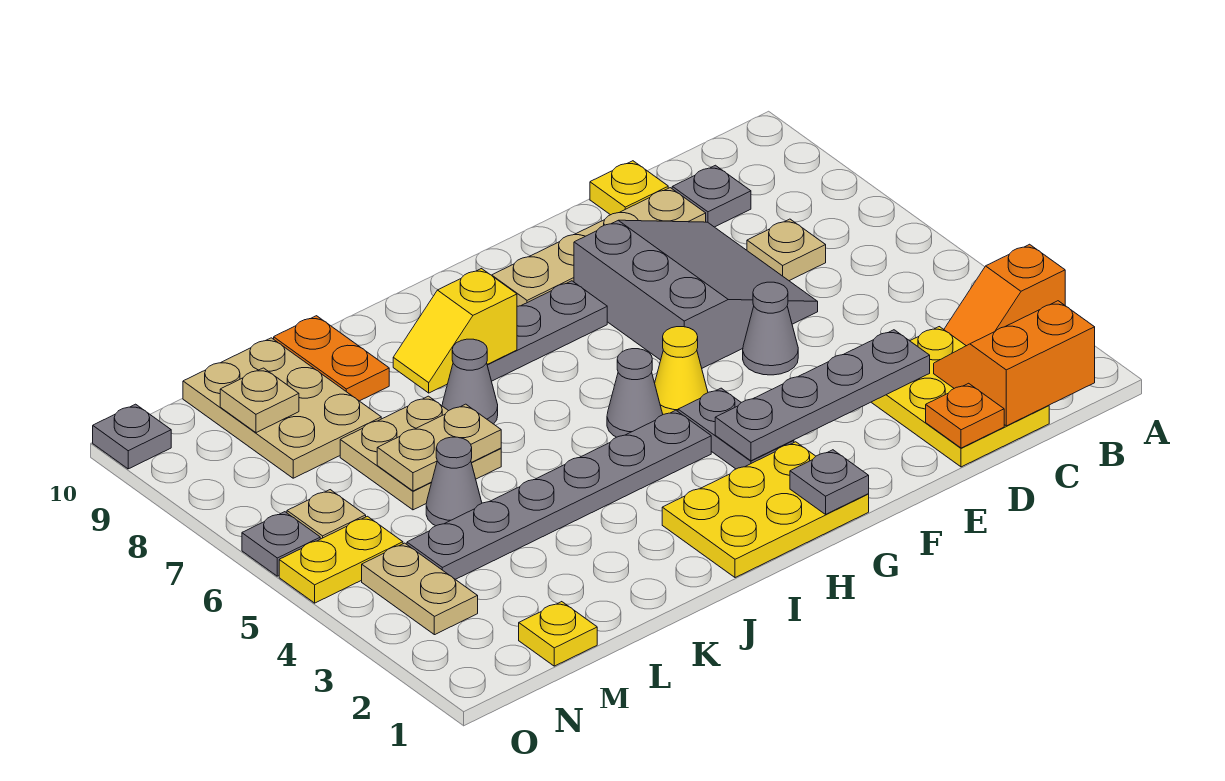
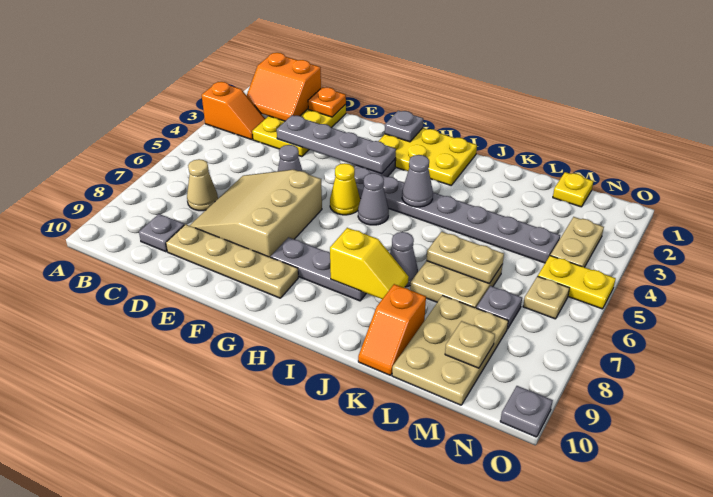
tan 1x1 plate [747,219,826,281] -> tan 1x1 cone [187,159,218,211]
grey 3x3 slope [574,220,818,368] -> tan 3x3 slope [189,170,322,257]
yellow 1x1 plate [590,161,668,215] -> none
orange 1x2 plate [274,316,389,401] -> orange 1x2 slope [358,284,426,376]
grey 1x1 cone [426,437,482,526] -> grey 1x1 cone moved to [402,155,433,207]
grey 1x1 plate [242,512,320,576] -> grey 1x1 plate moved to [476,286,522,329]

